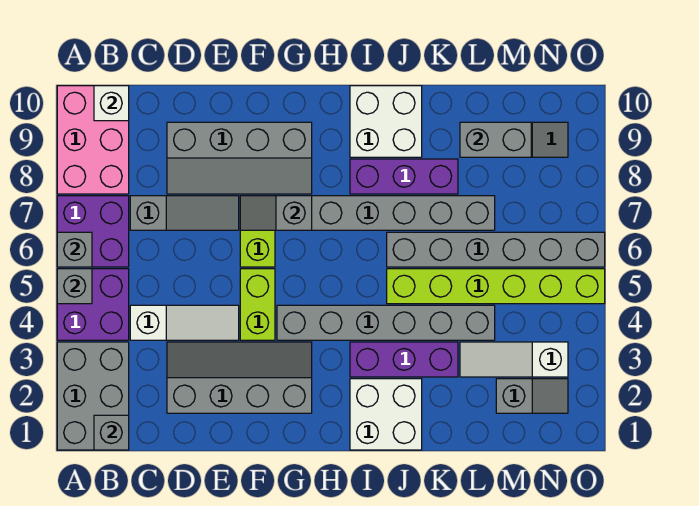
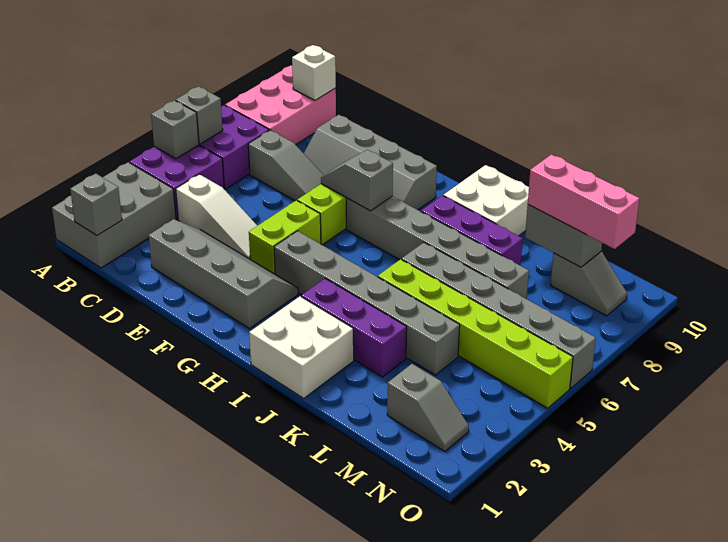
white 1x3 slope [460,342,568,377] -> none
none -> pink 1x3 brick [528,155,640,249]

